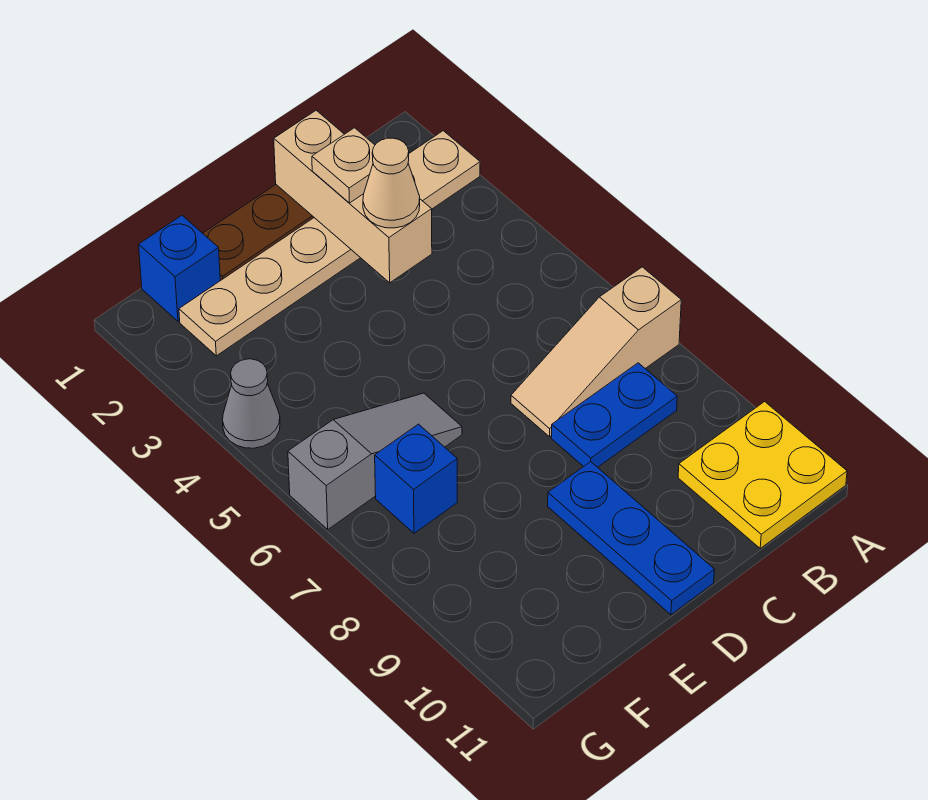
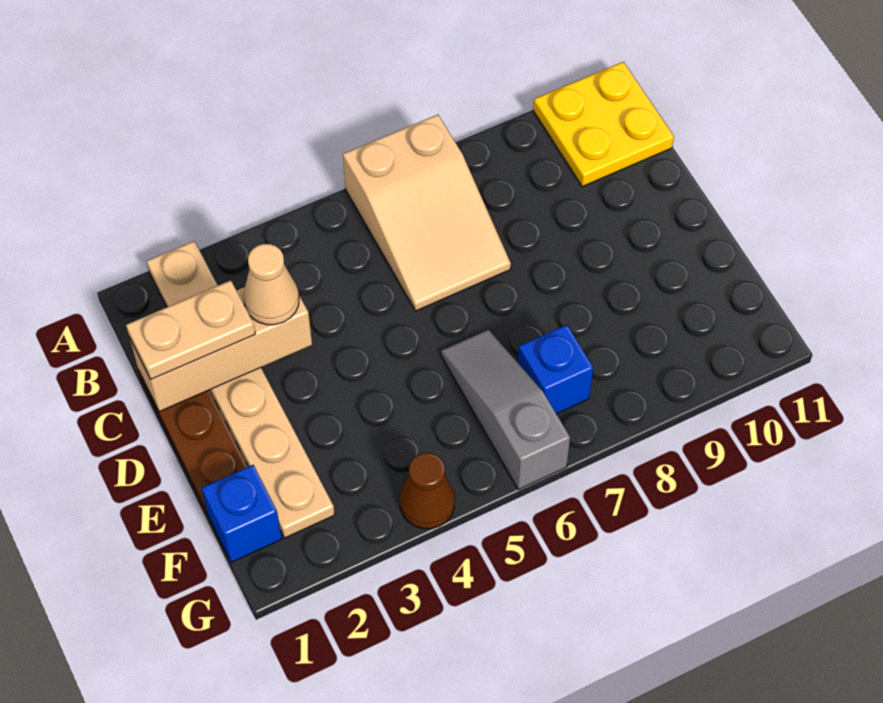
tan 1x3 slope [511,267,681,437] -> tan 2x3 slope [343,115,511,311]
blue 1x2 plate [551,363,677,467] -> none
tan 1x1 plate [312,128,375,203] -> tan 1x2 plate [126,280,255,379]
blue 1x3 plate [548,462,715,615] -> none
grey 1x1 cone [223,359,280,448] -> brown 1x1 cone [400,453,455,529]

